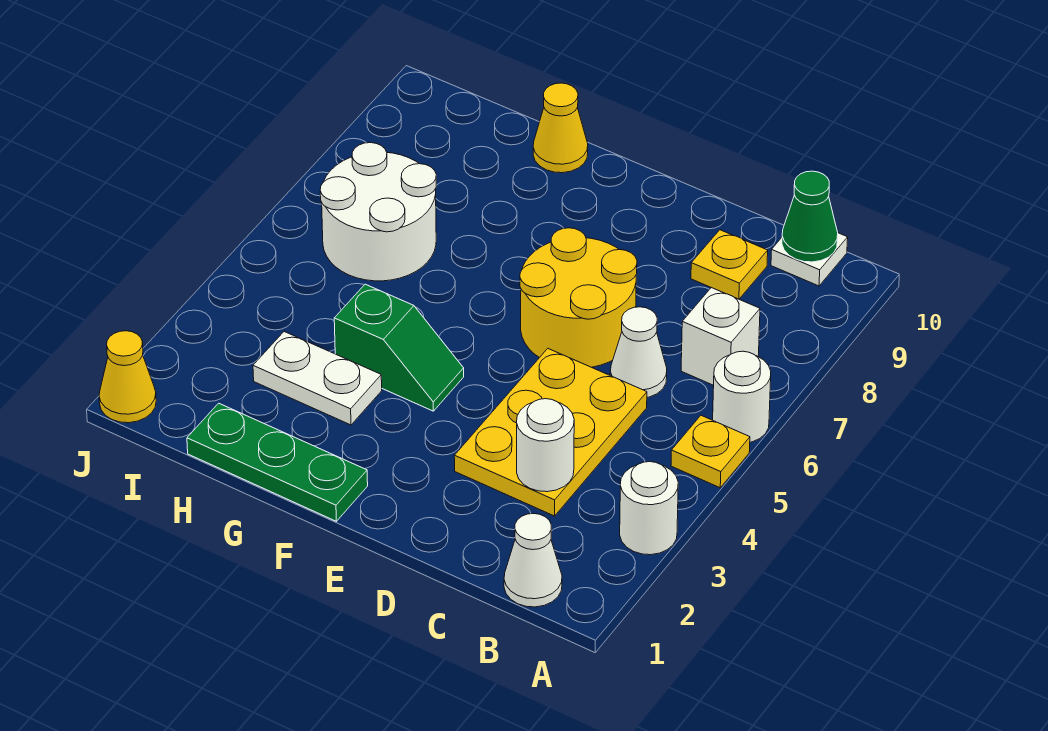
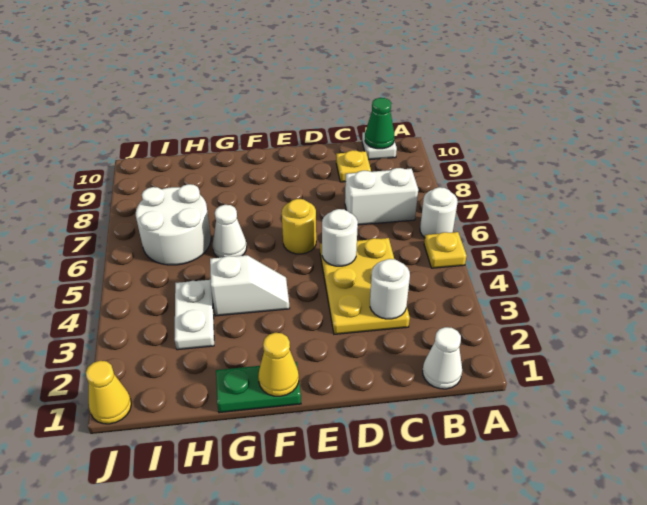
white 1x1 round brick [620,462,678,555] -> white 1x1 round brick moved to [322,209,358,266]
white 1x1 brick [681,288,760,385] -> white 1x2 brick [345,168,418,225]
white 1x1 cone [610,307,667,397] -> white 1x1 cone moved to [213,205,247,258]
yellow 2x2 round brick [520,228,637,367] -> yellow 1x1 round brick [282,199,316,254]
green 1x3 plate [187,403,368,521] -> green 1x2 plate [216,362,301,413]
green 1x2 slope [334,284,464,411] -> white 1x2 slope [210,255,290,316]
white 1x2 plate [253,332,382,425] -> white 1x2 plate turned to [175,280,214,350]
yellow 1x1 cone [533,83,588,173] -> yellow 1x1 cone moved to [258,333,299,396]

